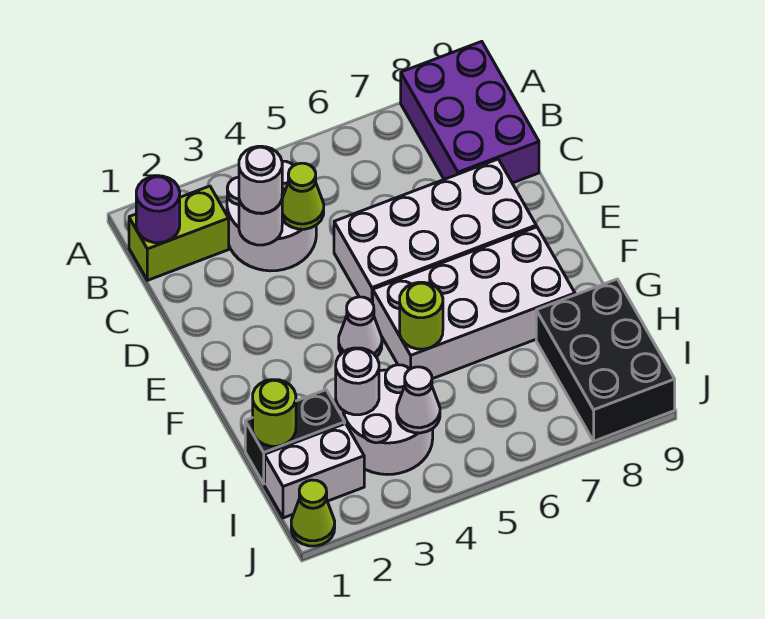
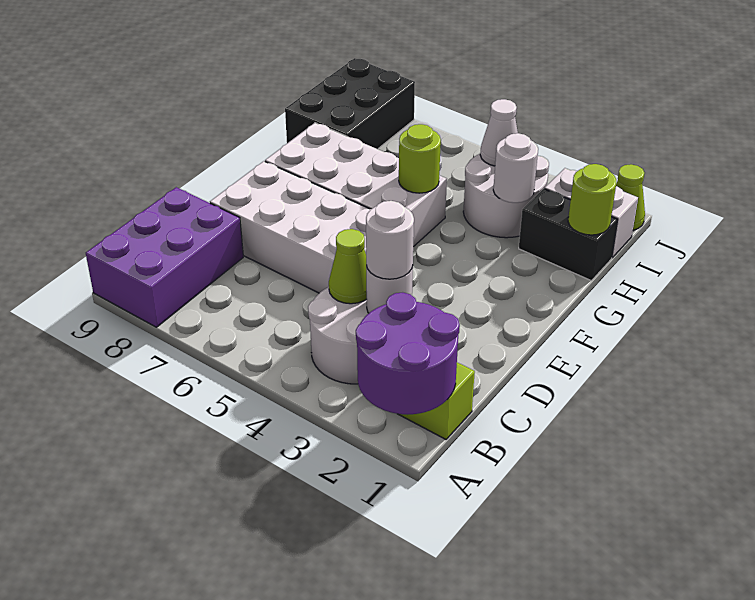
purple 1x1 round brick [136,176,180,243] -> purple 2x2 round brick [356,292,460,415]
white 1x1 cone [339,297,382,357] -> none

